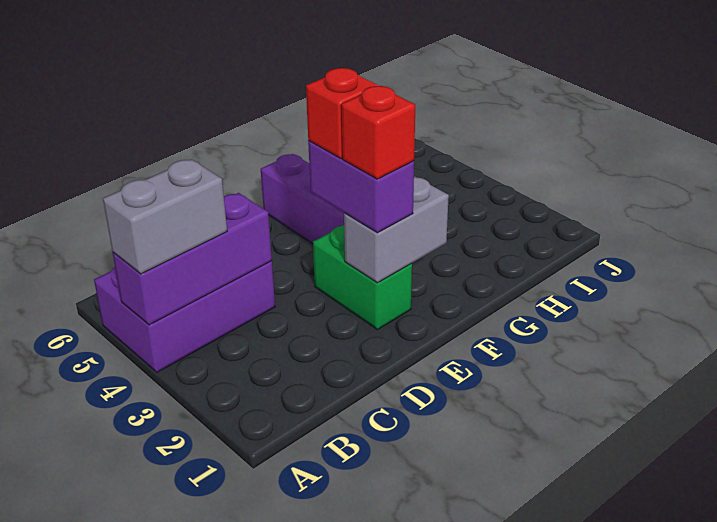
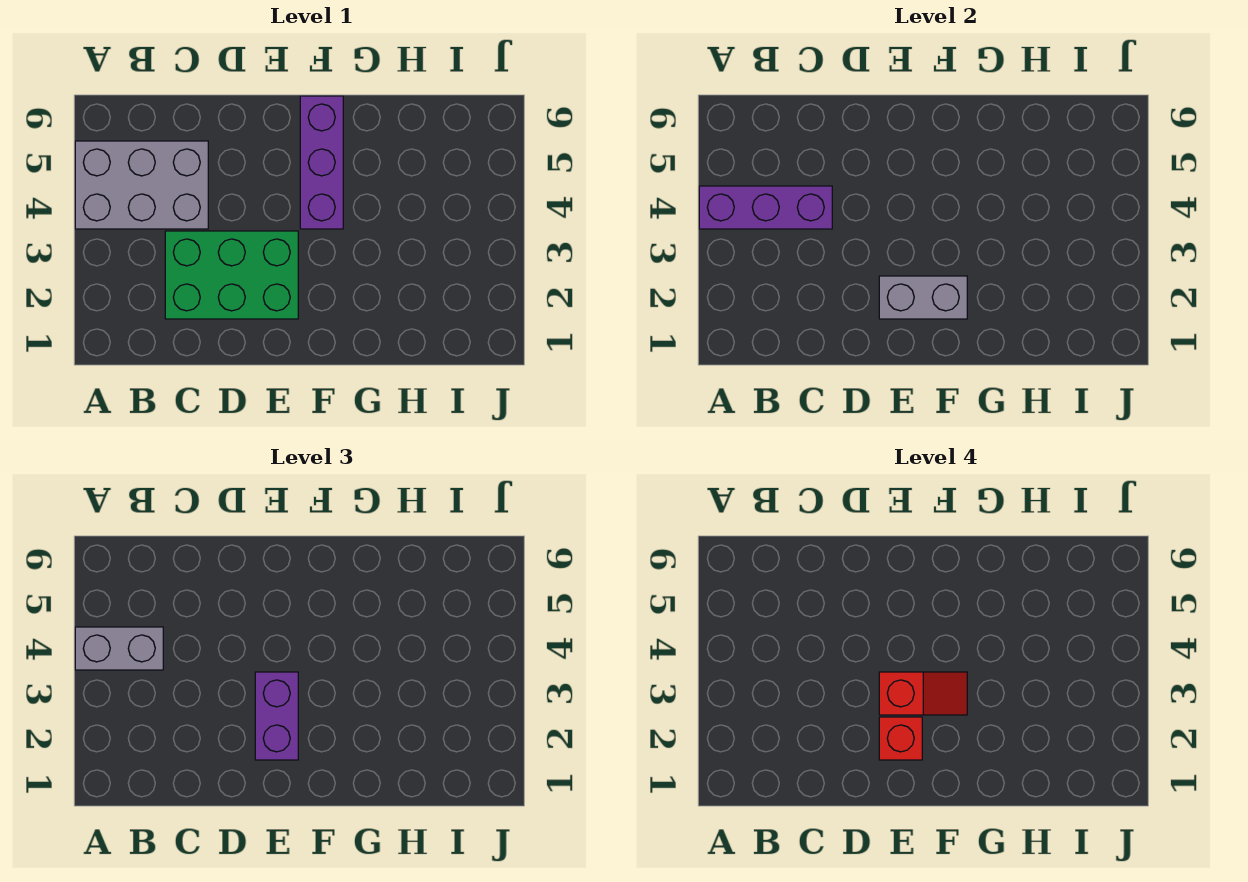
purple 2x3 brick [94,261,275,372] -> grey 2x3 brick [75,141,208,229]
green 1x2 brick [313,226,412,330] -> green 2x3 brick [165,231,298,319]

